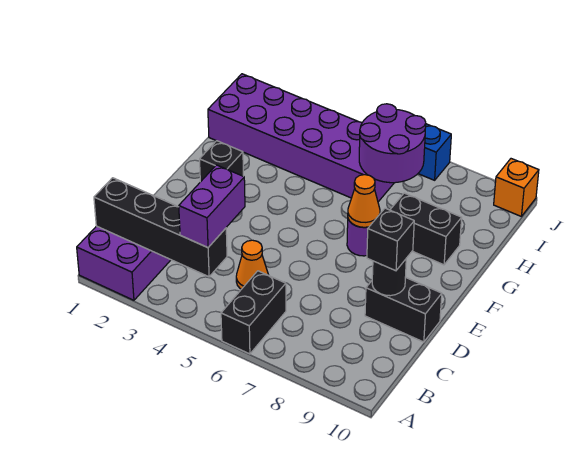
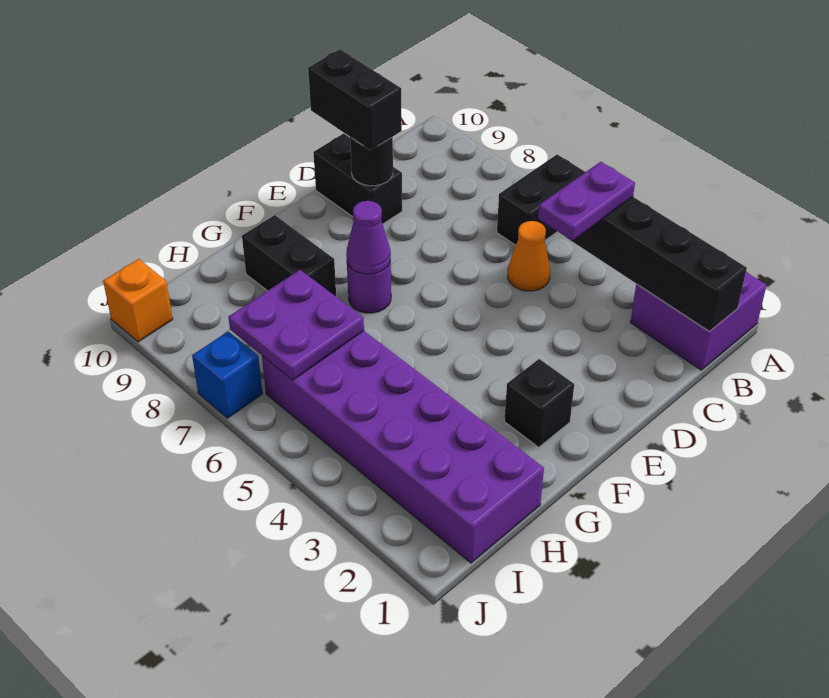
purple 1x2 brick [179,165,245,248] -> purple 1x2 plate [538,162,635,241]
black 1x1 brick [367,208,414,271] -> black 1x2 brick [308,49,402,150]
orange 1x1 cone [348,175,380,227] -> purple 1x1 cone [346,201,391,274]
purple 2x2 round brick [359,104,426,183] -> purple 2x2 plate [228,270,364,380]

